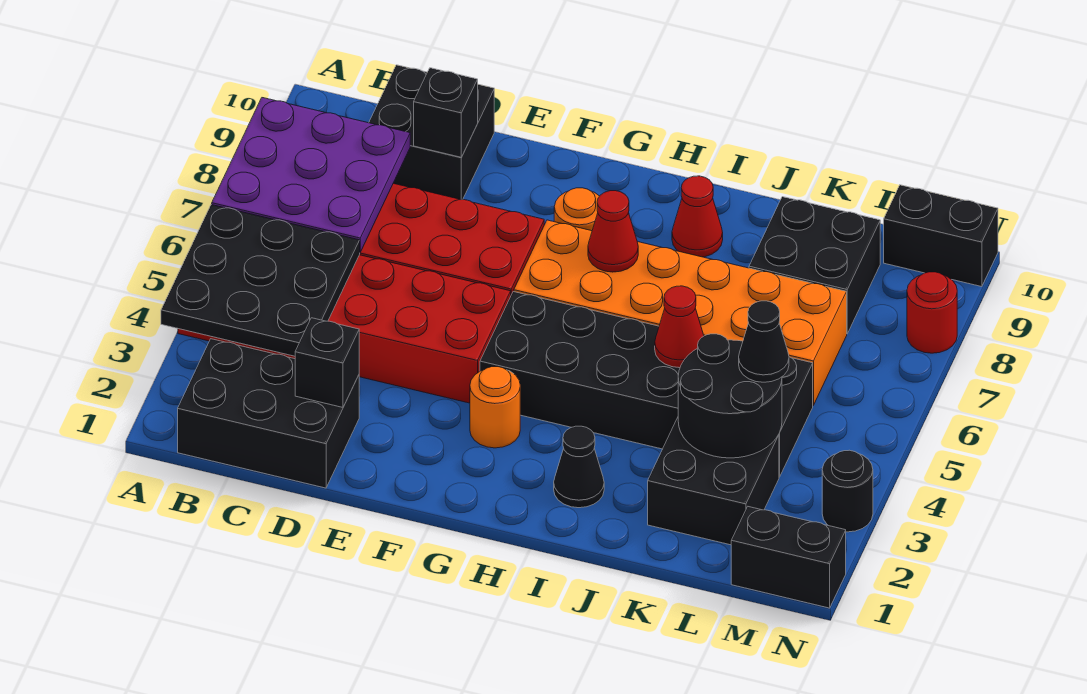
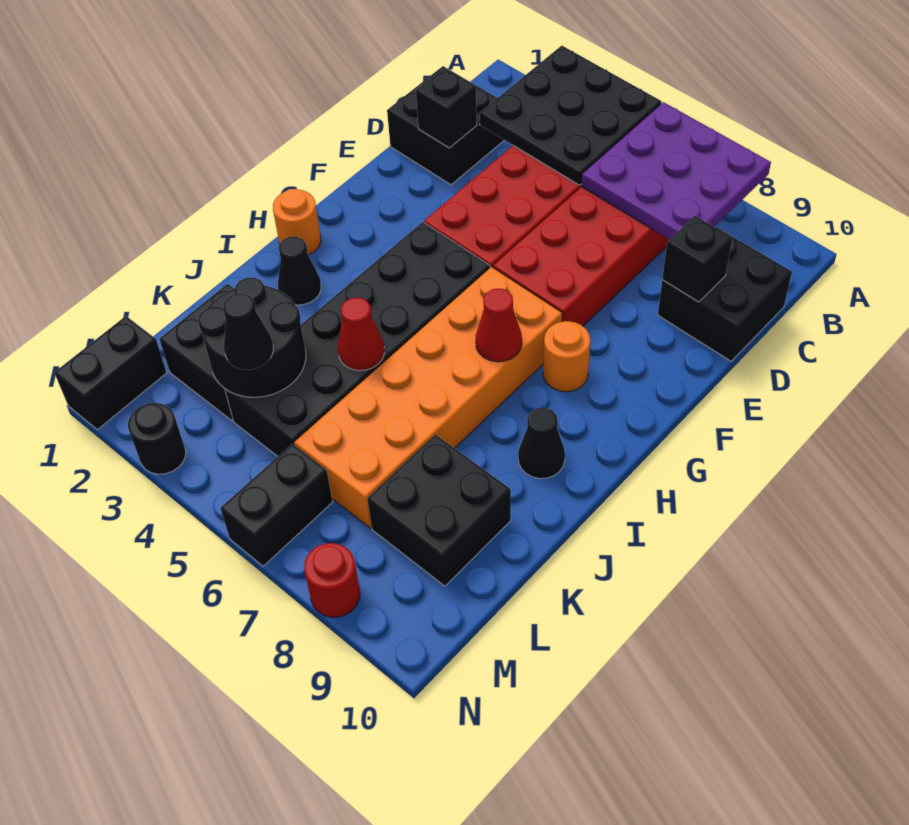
black 2x3 brick [178,339,359,488] -> black 2x2 brick [387,66,504,185]
orange 1x1 round brick [470,367,520,448] -> orange 1x1 round brick moved to [273,189,321,255]
red 1x1 cone [672,176,723,257] -> black 1x1 cone [518,408,565,479]
black 1x2 brick [884,185,998,287] -> black 1x2 brick moved to [220,444,333,566]

